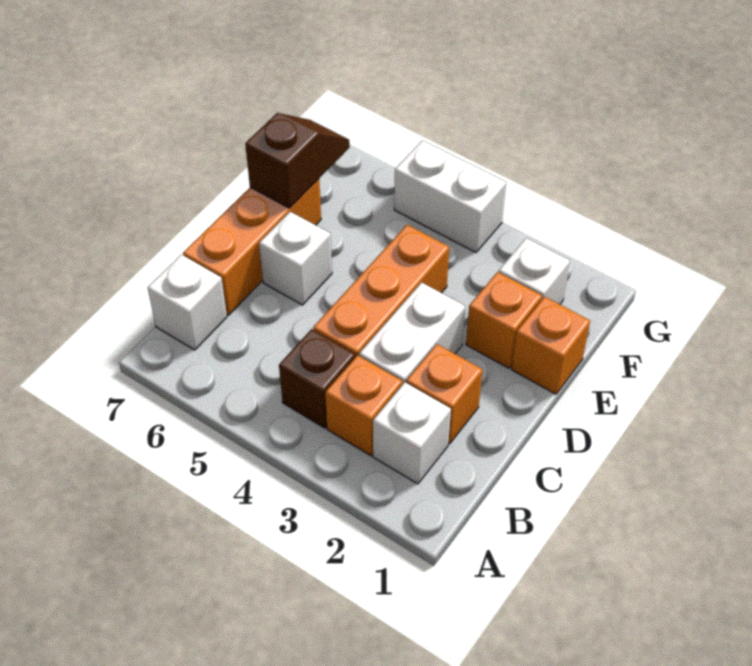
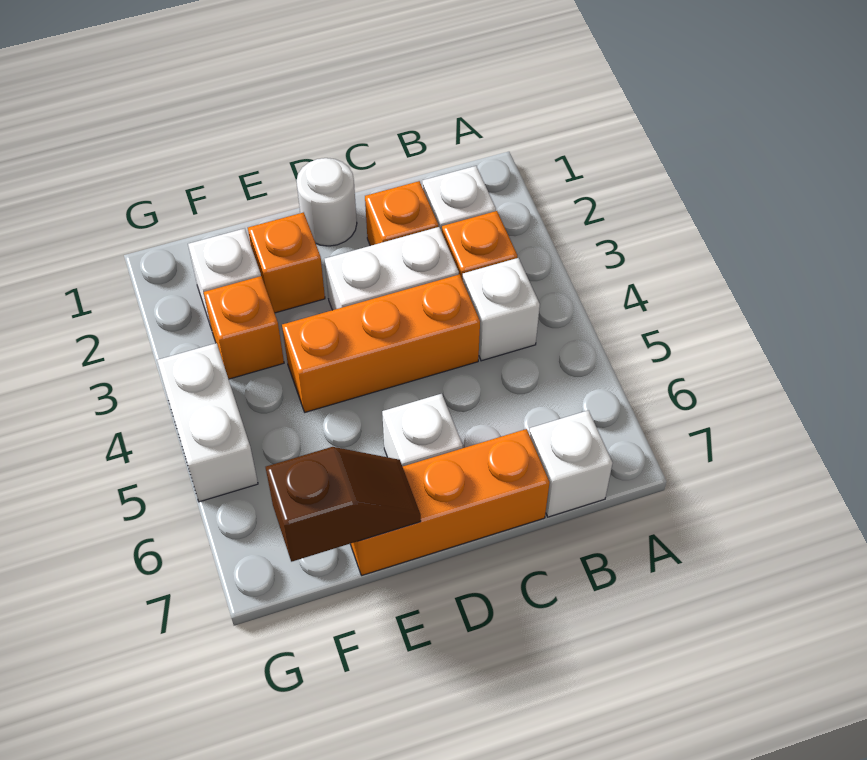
brown 1x1 brick [279,329,355,428] -> white 1x1 brick [463,258,540,361]
none -> white 1x1 round brick [296,158,357,246]
orange 1x1 brick [512,297,590,394] -> orange 1x1 brick moved to [204,276,284,379]
brown 1x2 slope [245,113,350,208] -> brown 1x2 slope turned to [266,447,421,562]

